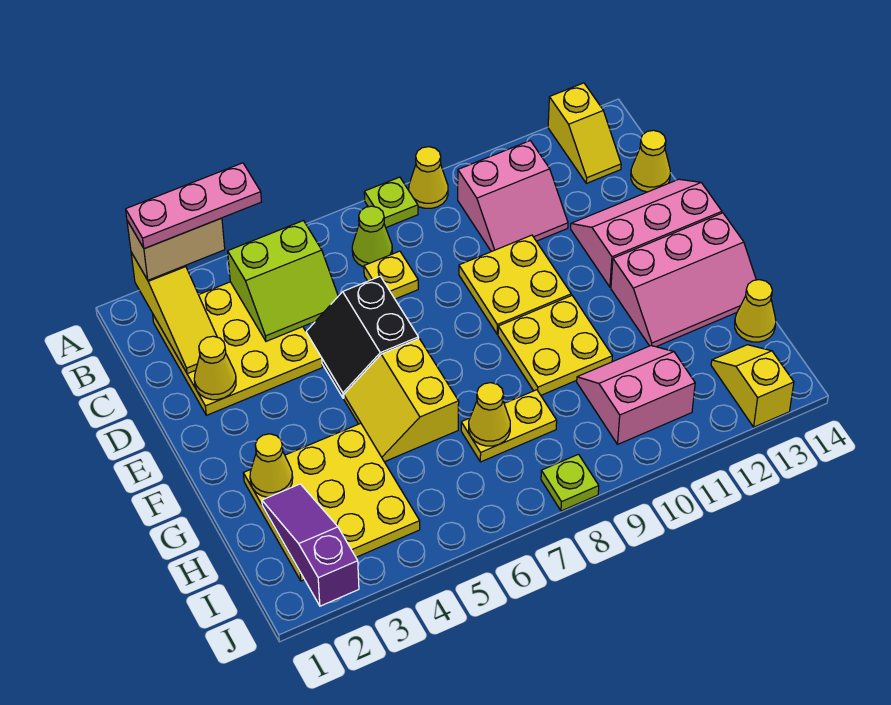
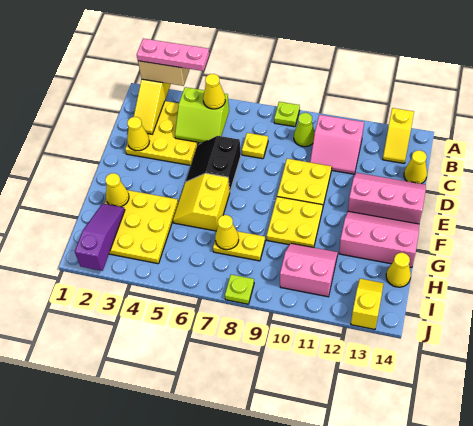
yellow 1x1 cone [409,147,448,208] -> yellow 1x1 cone moved to [203,74,225,109]
lime 1x1 cone [352,206,392,267] -> lime 1x1 cone moved to [294,113,315,147]
pink 2x3 slope [611,213,756,347] -> pink 2x3 slope turned to [339,211,419,268]

